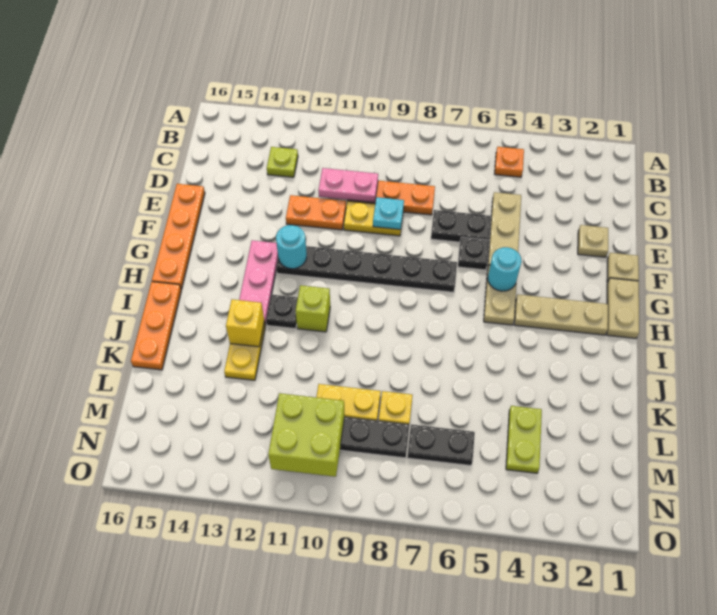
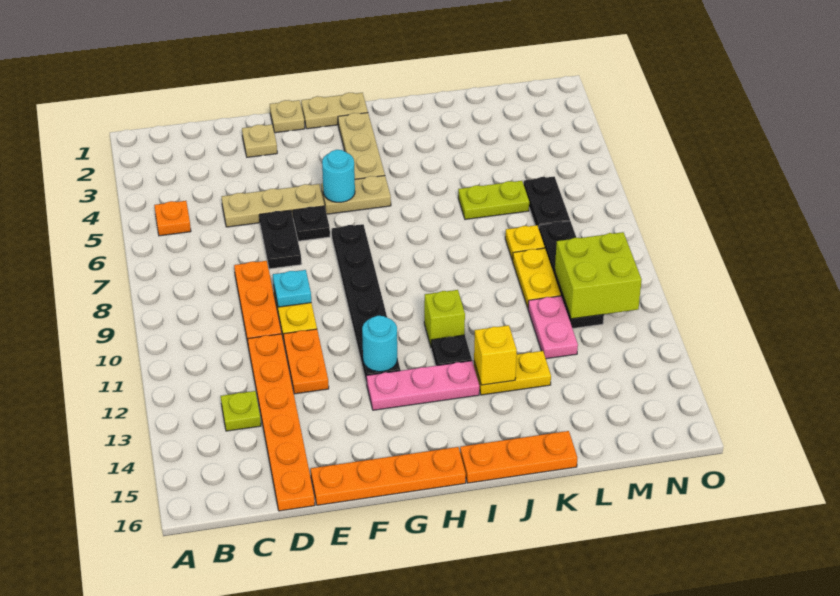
pink 1x2 plate [318,168,378,203] -> pink 1x2 plate moved to [528,296,578,359]
none -> orange 1x6 plate [248,334,315,511]
lime 1x2 plate [506,406,542,473] -> lime 1x2 plate moved to [458,181,529,219]

